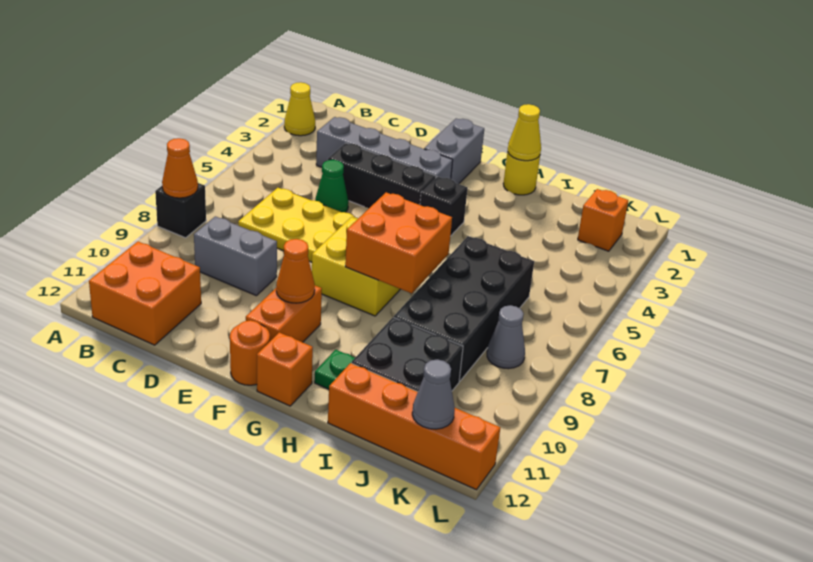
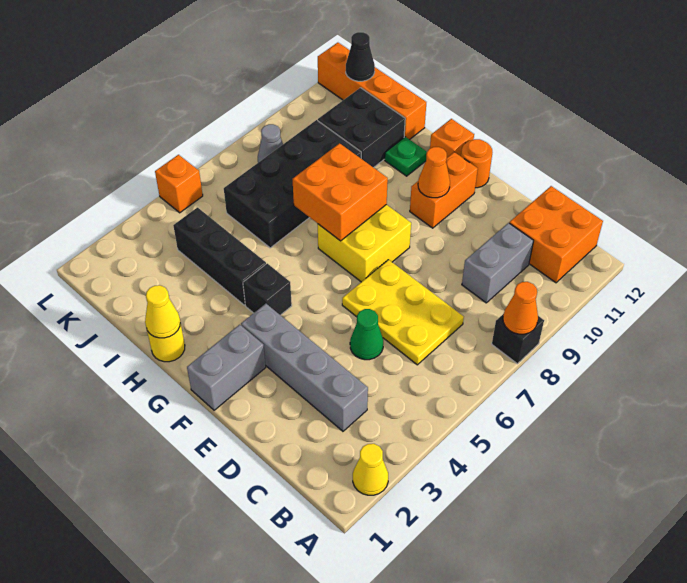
grey 1x2 brick [194,216,277,296] -> grey 1x2 brick turned to [462,223,534,303]
black 1x3 brick [328,143,436,208] -> black 1x3 brick moved to [173,208,266,305]
orange 1x1 brick [578,189,628,251] -> orange 1x1 brick moved to [155,155,203,213]
grey 1x1 cone [412,359,455,429] -> black 1x1 cone [346,32,375,81]

